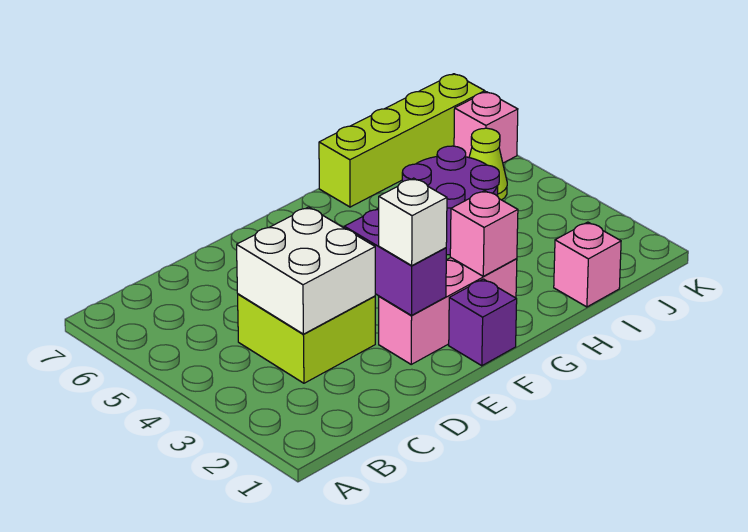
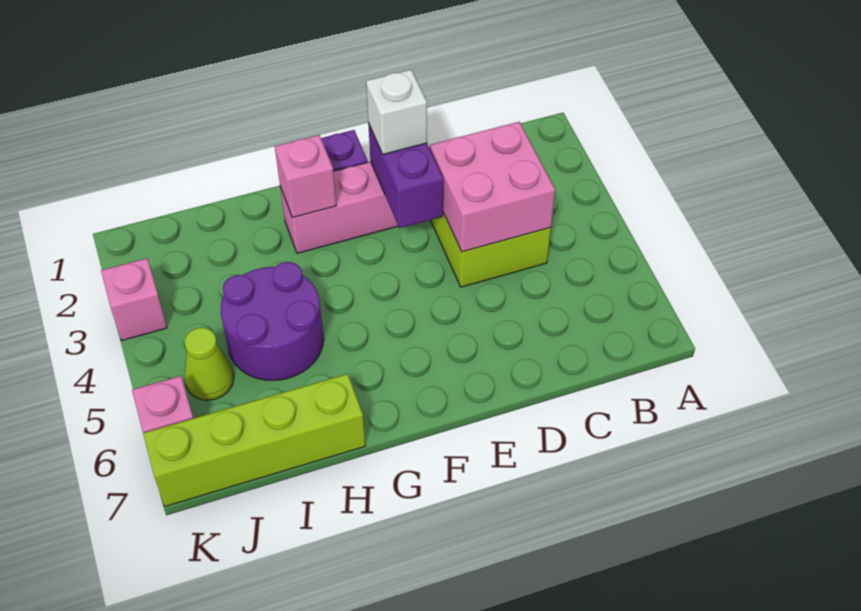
white 2x2 brick [237,207,375,334] -> pink 2x2 brick [430,122,555,252]
pink 1x1 brick [554,222,621,307] -> pink 1x1 brick moved to [101,258,167,340]

